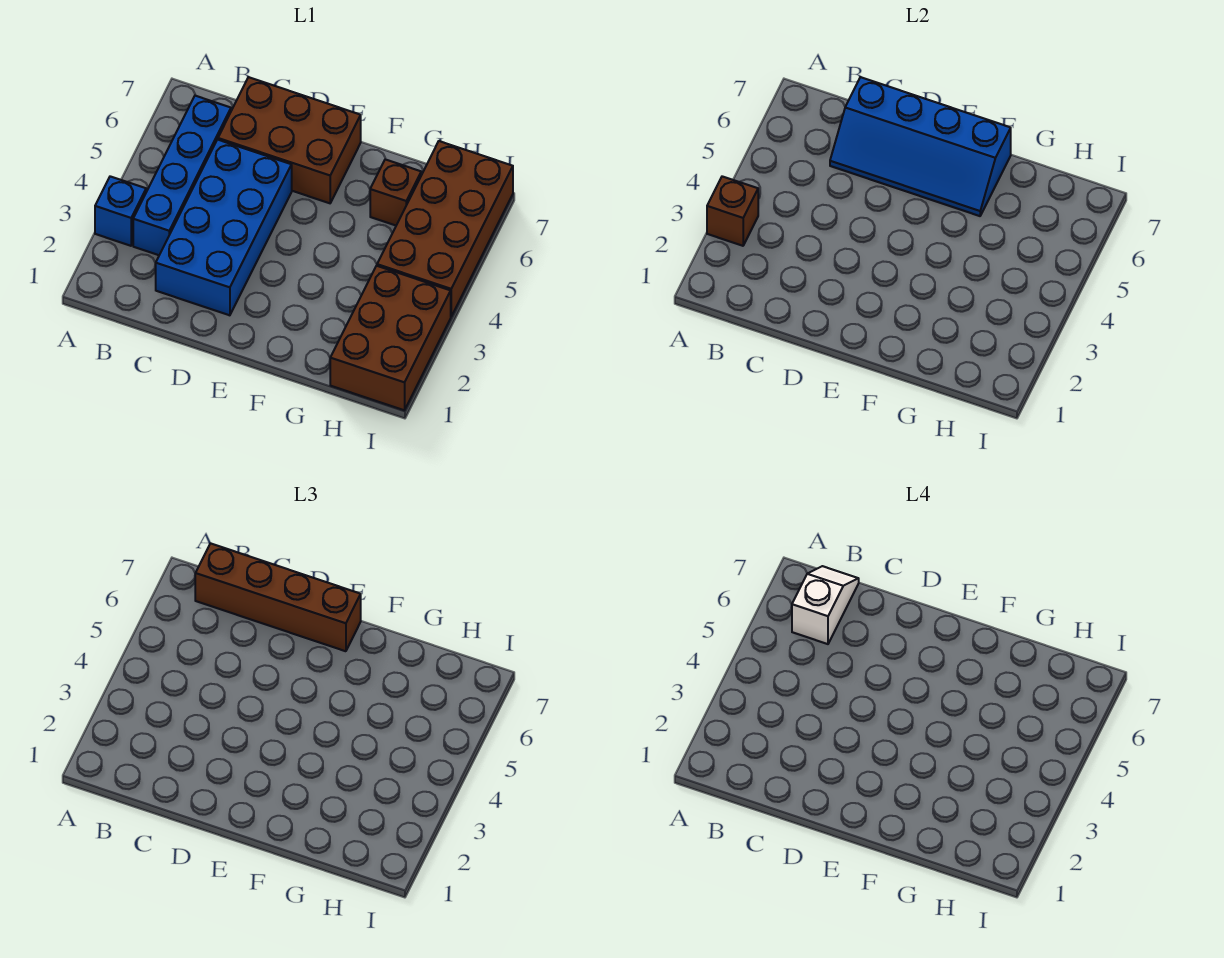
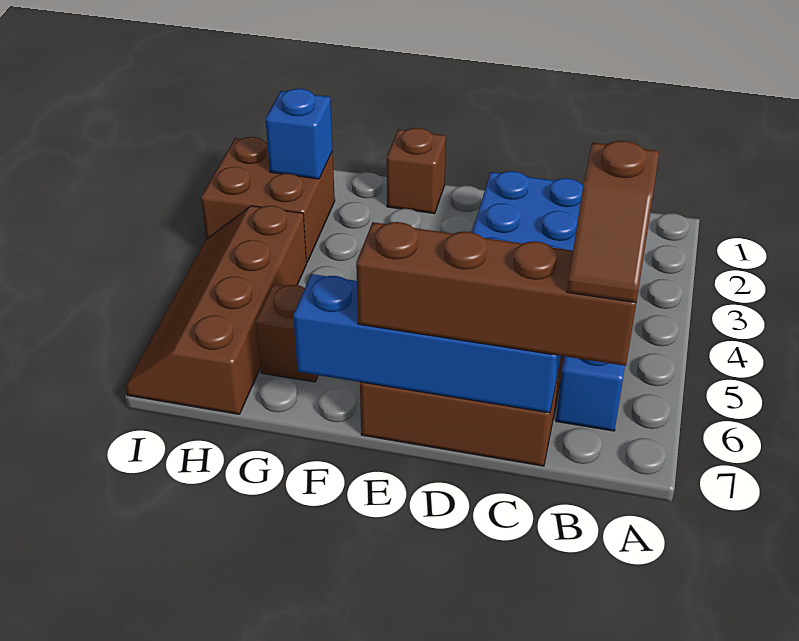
blue 1x1 brick [95,176,146,246] -> blue 1x1 brick moved to [265,89,333,179]
brown 1x1 brick [707,176,758,246] -> brown 1x1 brick moved to [387,128,446,214]
white 1x2 slope [792,566,859,644] -> brown 1x2 slope [567,141,659,303]
brown 2x3 brick [330,266,451,410] -> brown 2x2 brick [201,137,335,263]
brown 2x4 brick [377,141,513,316] -> brown 2x4 slope [125,206,307,414]

